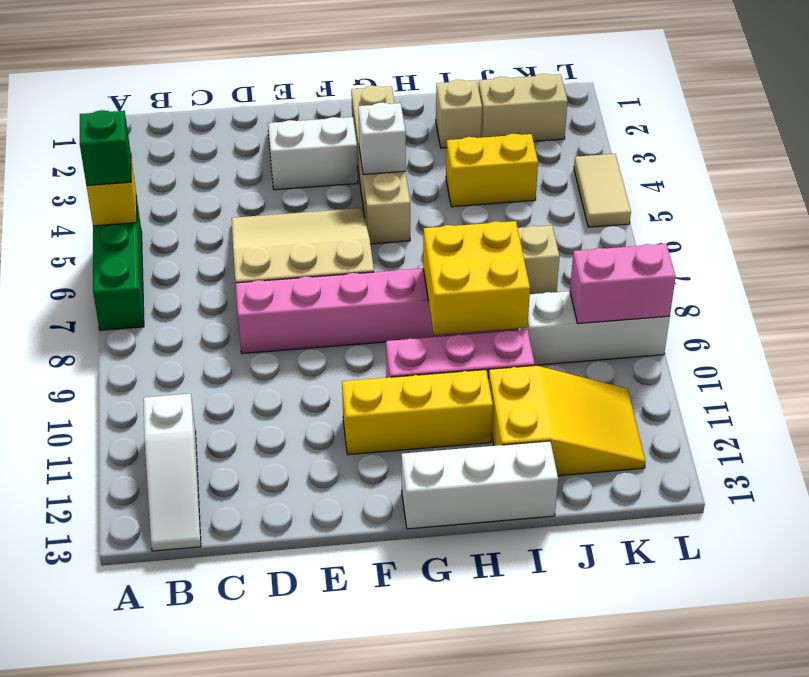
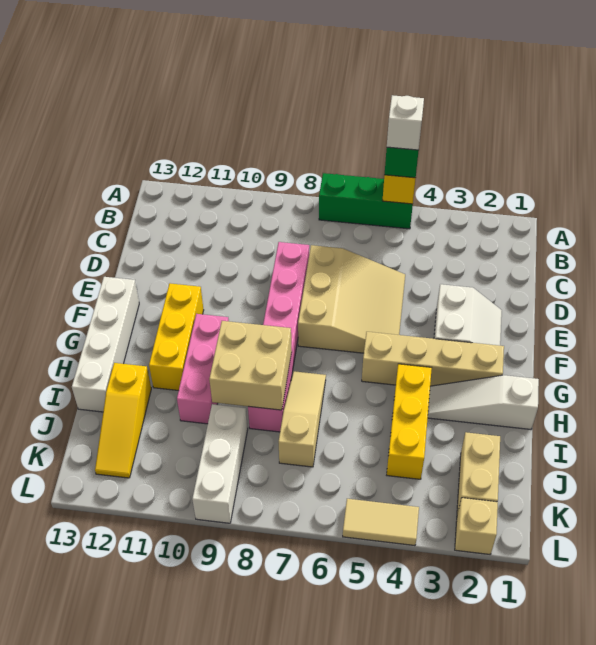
white 1x3 slope [143,394,201,551] -> white 1x3 slope moved to [428,375,539,429]
white 1x1 brick [358,103,406,174] -> white 1x1 brick moved to [387,95,424,150]
white 1x3 brick [402,441,558,529] -> white 1x4 brick [72,277,139,412]
yellow 2x2 brick [423,221,530,335] -> tan 2x2 brick [209,321,292,410]
tan 1x1 brick [436,80,482,148] -> tan 1x1 brick moved to [455,498,498,554]
yellow 1x2 brick [446,134,538,207] -> yellow 1x3 brick [387,364,432,479]
yellow 2x3 slope [488,366,646,476] -> yellow 1x3 slope [95,363,151,478]
pink 1x2 brick [570,244,676,324] -> none

